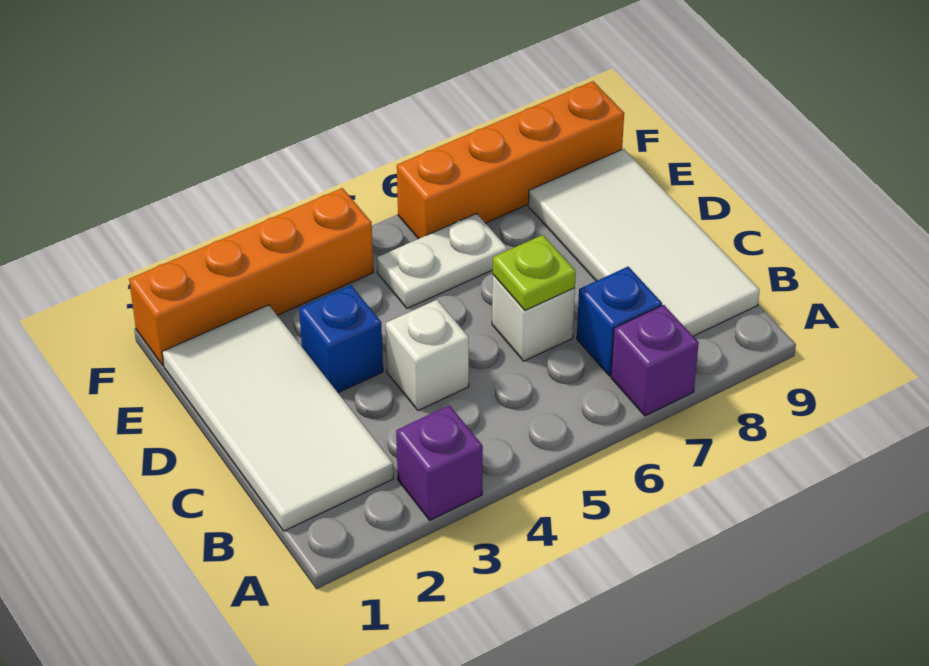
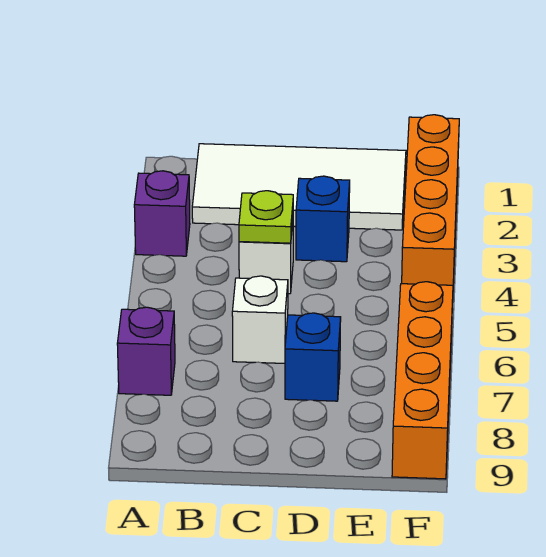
blue 1x1 brick [577,267,662,376] -> blue 1x1 brick moved to [285,313,341,401]
white 2x4 tile [528,149,760,336] -> none
lime 1x1 plate [493,235,576,310] -> lime 1x1 plate moved to [239,191,293,243]
white 1x2 plate [377,214,507,308] -> none

